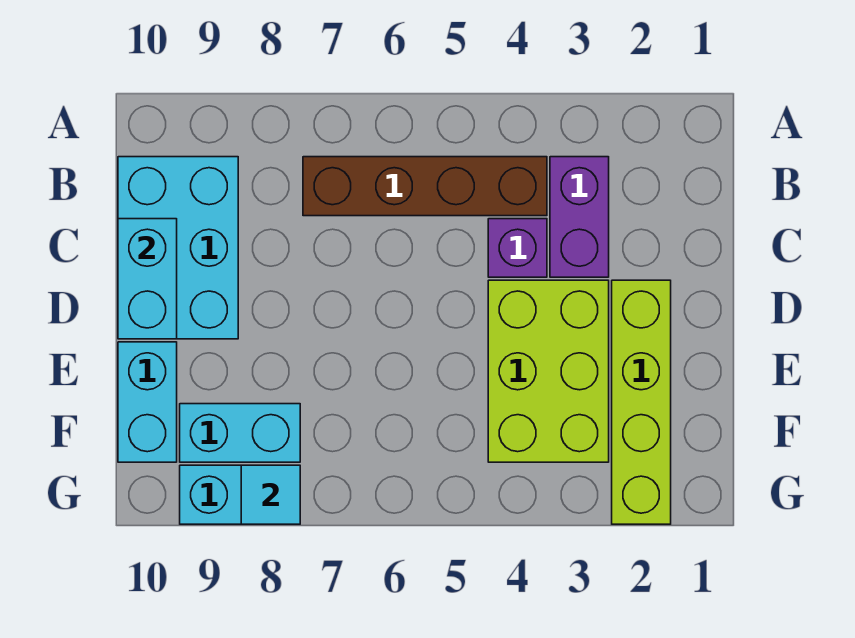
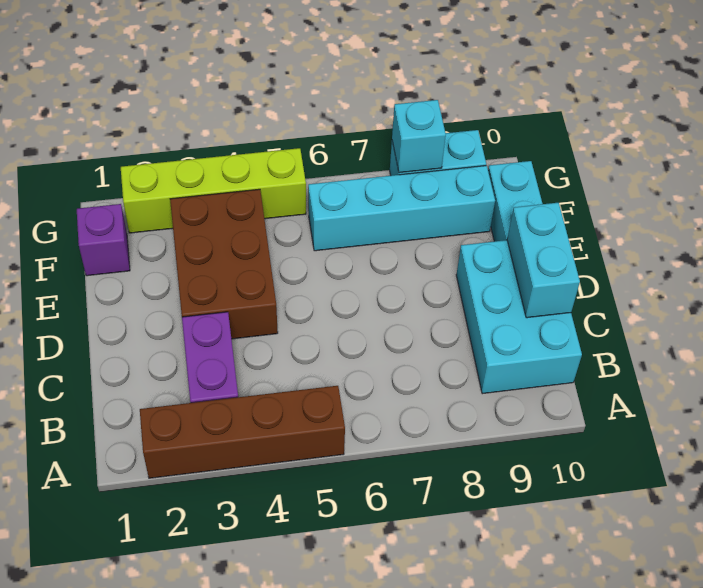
brown 1x4 brick [303,157,547,216] -> brown 1x4 brick moved to [140,386,345,478]
purple 1x1 brick [488,219,547,277] -> purple 1x1 brick moved to [77,204,130,276]
lime 1x4 brick [612,280,671,524] -> lime 1x4 brick turned to [121,148,306,233]
lime 2x3 brick [488,280,609,462] -> brown 2x3 brick [170,189,278,339]
cyan 1x2 brick [180,404,300,462] -> cyan 1x4 brick [308,166,495,251]
cyan 1x1 tile [241,465,300,524] -> cyan 1x1 brick [392,100,446,173]

